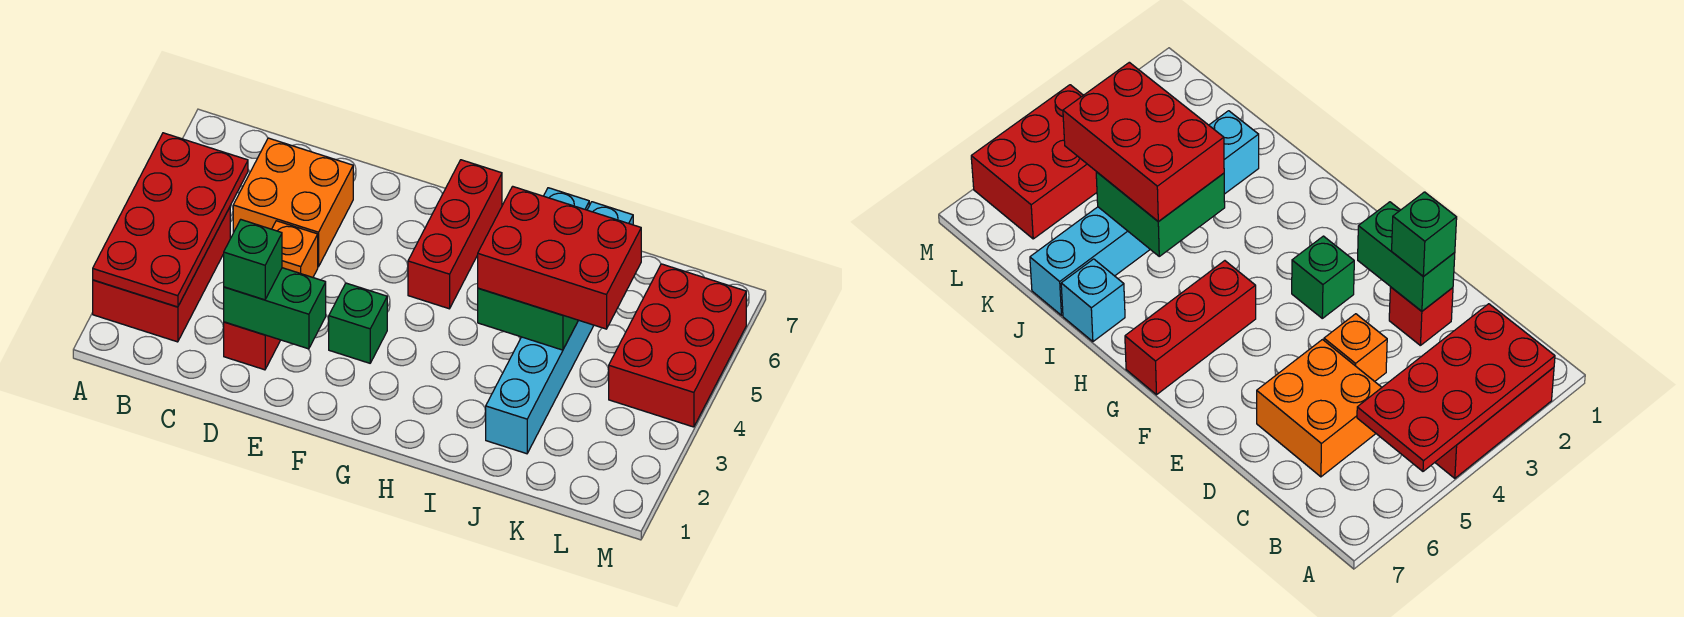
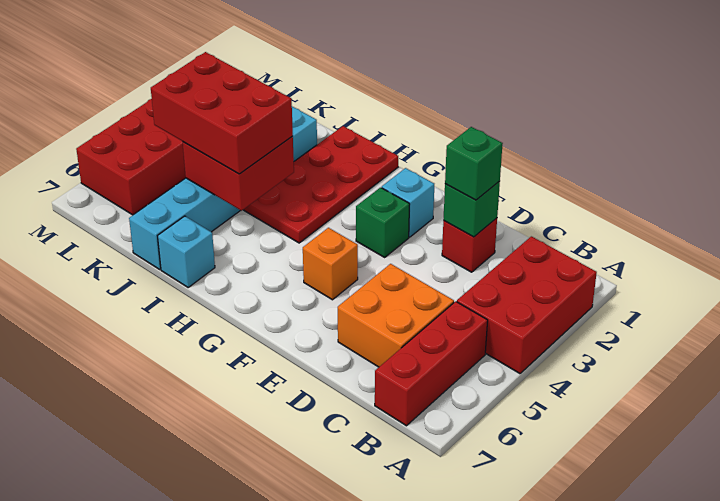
red 2x4 plate [93,133,248,307] -> red 2x4 plate moved to [243,126,398,243]
green 1x2 brick [224,268,326,349] -> green 1x1 brick [443,181,500,237]
orange 1x1 brick [272,221,318,277] -> orange 1x1 brick moved to [303,228,358,300]
none -> cyan 1x1 brick [382,168,434,237]
red 1x3 brick [408,160,502,309] -> red 1x3 brick moved to [375,301,488,426]
green 2x2 brick [478,288,578,350] -> red 2x2 brick [183,136,294,211]

